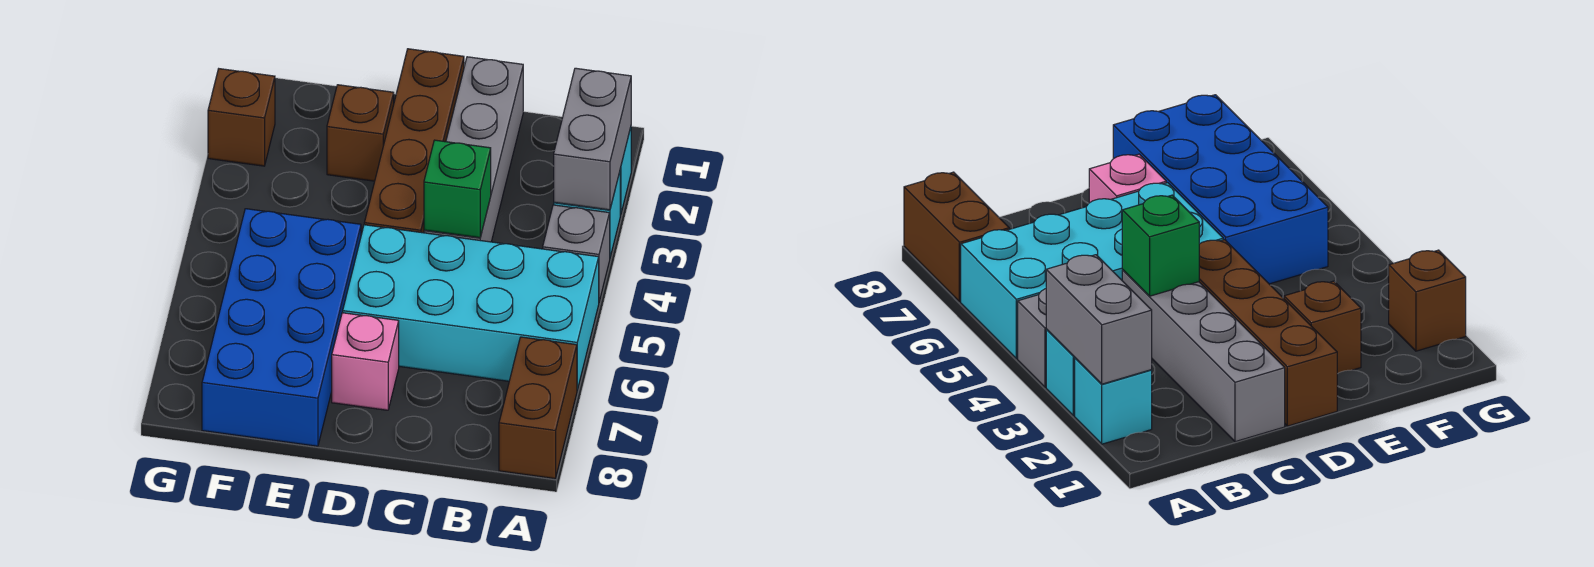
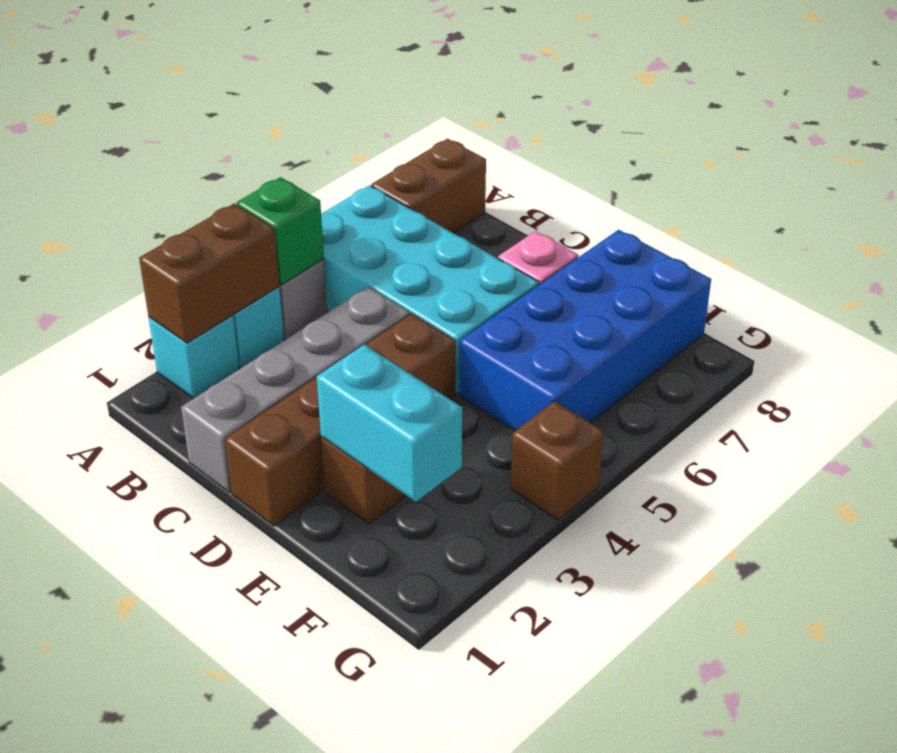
grey 1x2 brick [554,68,631,210] -> brown 1x2 brick [139,203,279,343]
green 1x1 brick [424,140,491,238] -> green 1x1 brick moved to [237,177,324,285]
none -> cyan 1x2 brick [317,345,462,502]
brown 1x1 brick [208,69,275,166] -> brown 1x1 brick moved to [511,401,603,520]

